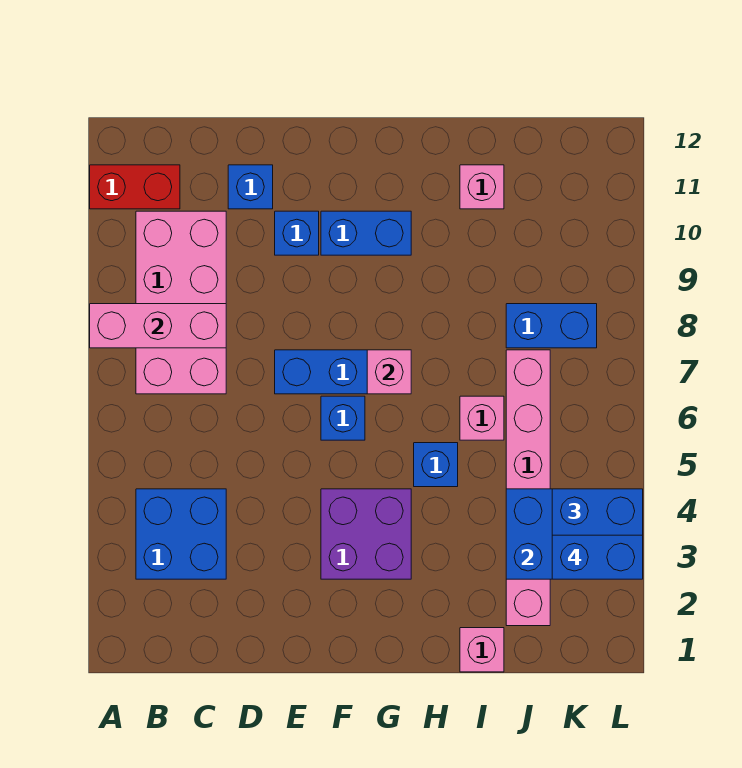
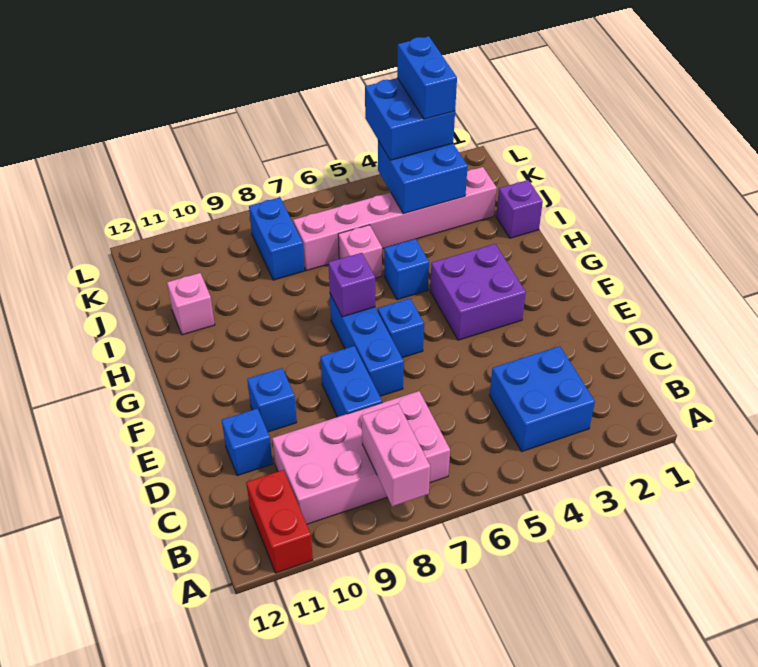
pink 1x3 brick [90,304,226,348] -> pink 1x2 brick [362,404,430,506]
blue 1x2 brick [321,211,411,255] -> blue 1x2 brick moved to [320,346,382,417]
pink 1x1 brick [367,350,411,394] -> purple 1x1 brick [328,253,375,317]
pink 1x1 brick [460,628,504,672] -> purple 1x1 brick [496,180,543,238]

